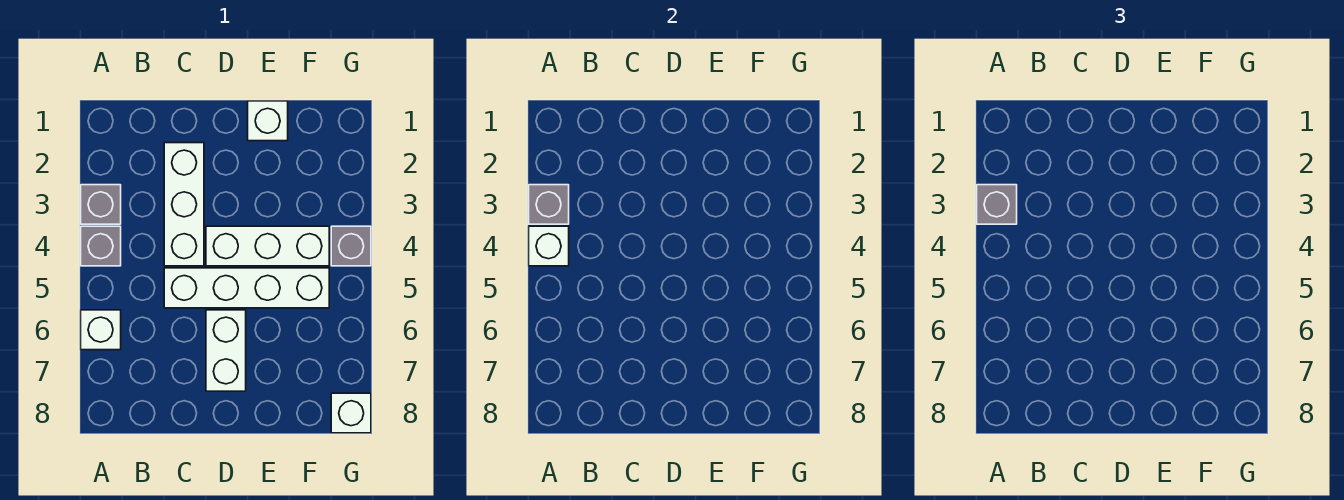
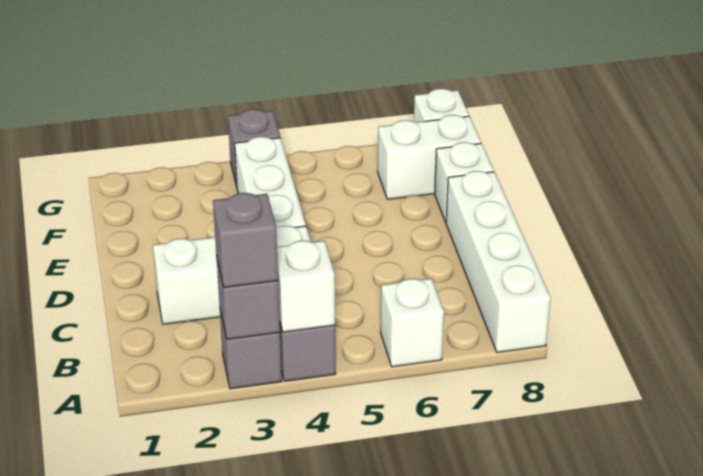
white 1x4 brick [164,268,329,308] -> white 1x4 brick moved to [446,171,551,352]
white 1x2 brick [206,310,246,391] -> white 1x2 brick moved to [378,115,481,199]
white 1x1 brick [248,101,288,141] -> white 1x1 brick moved to [435,142,494,222]

